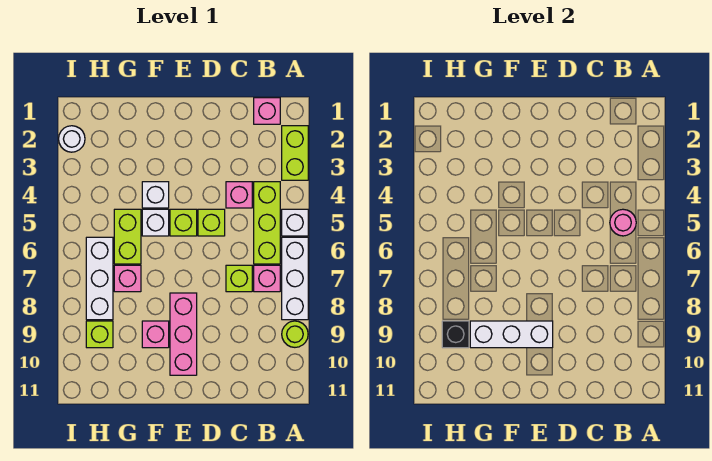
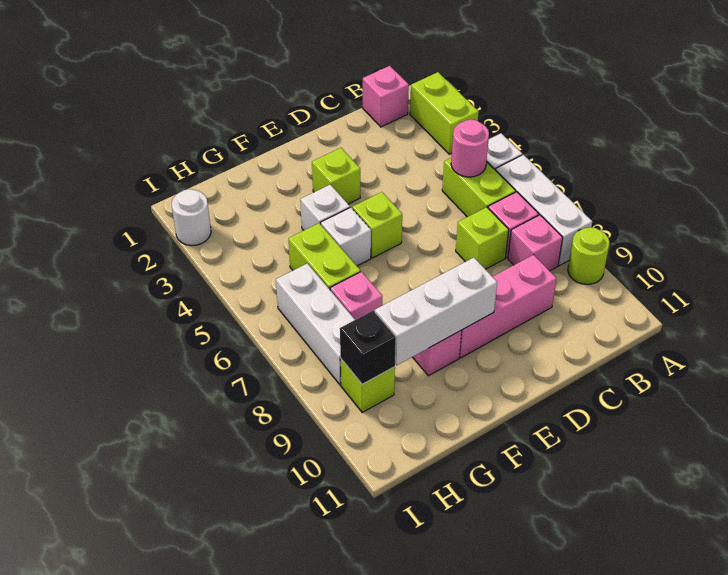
lime 1x3 brick [254,182,280,264] -> lime 1x2 brick [442,158,516,217]
pink 1x1 brick [226,182,252,208] -> pink 1x1 brick moved to [508,215,563,271]
lime 1x1 brick [198,209,225,236] -> lime 1x1 brick moved to [312,148,360,204]
pink 1x3 brick [170,293,197,375] -> pink 1x3 brick turned to [459,255,557,358]

